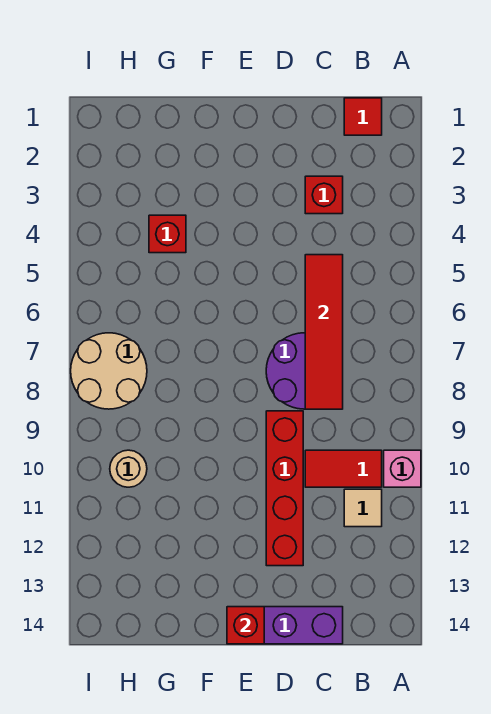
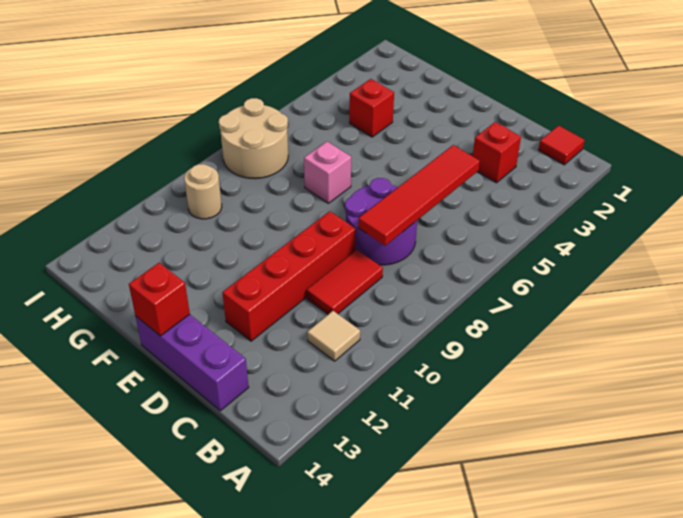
pink 1x1 brick [384,450,421,487] -> pink 1x1 brick moved to [304,142,351,203]
red 1x2 tile [305,450,382,487] -> red 1x2 tile turned to [307,250,383,314]

